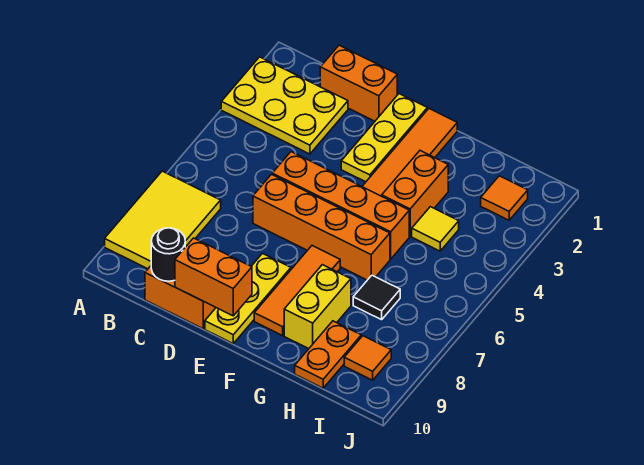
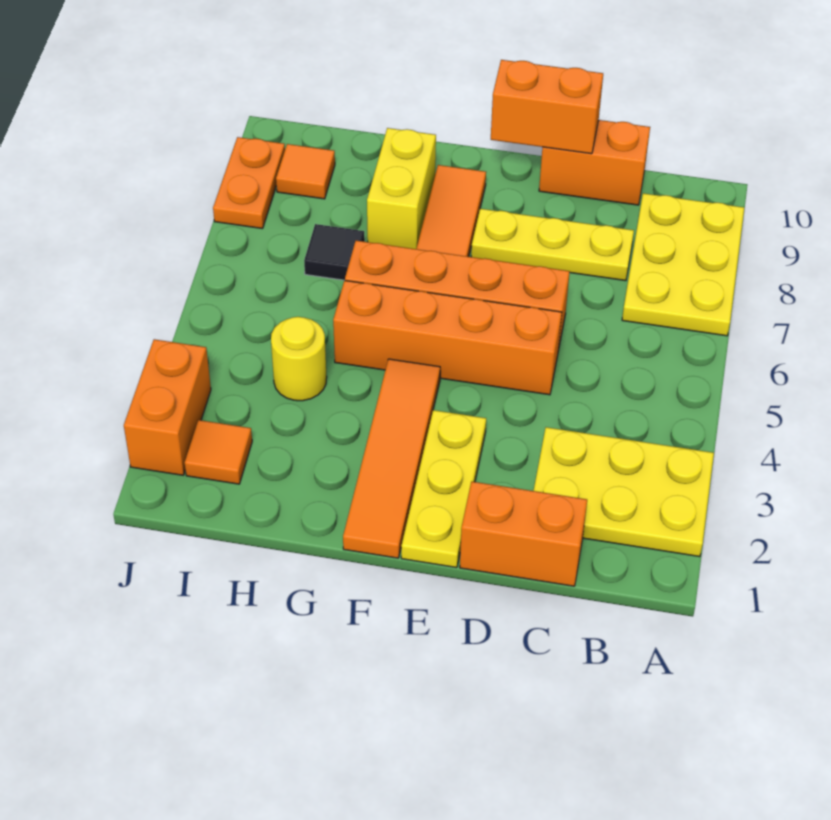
yellow 2x3 tile [105,171,221,269] -> yellow 2x3 plate [622,193,744,336]
black 1x1 round brick [151,228,185,281] -> none
yellow 1x3 plate [205,254,291,343] -> yellow 1x3 plate turned to [471,209,634,281]
orange 1x2 brick [382,151,448,236] -> orange 1x2 brick moved to [124,339,211,475]
yellow 1x1 tile [412,207,459,251] -> yellow 1x1 round brick [271,317,327,401]
orange 1x2 plate [295,321,361,388] -> orange 1x2 plate moved to [213,137,285,229]

